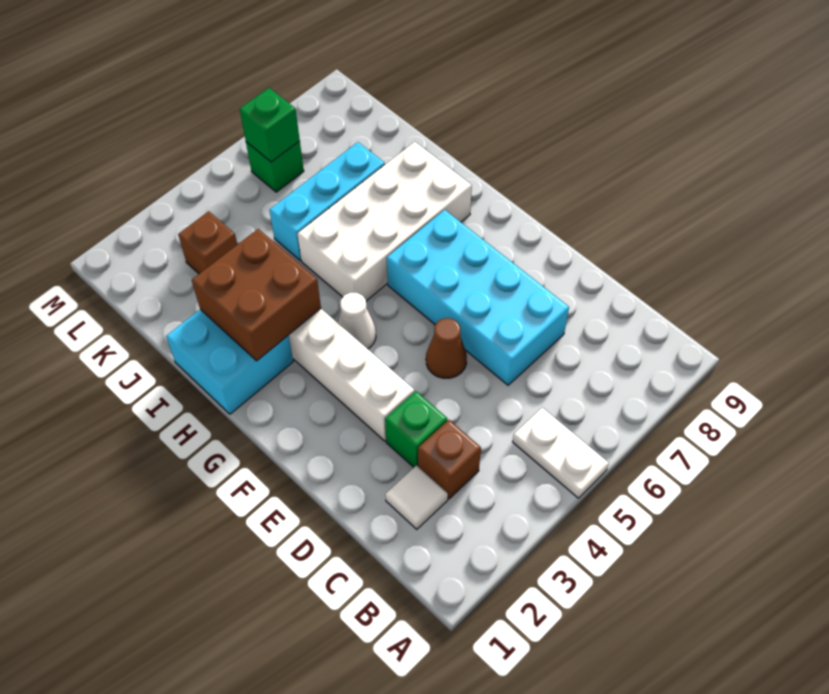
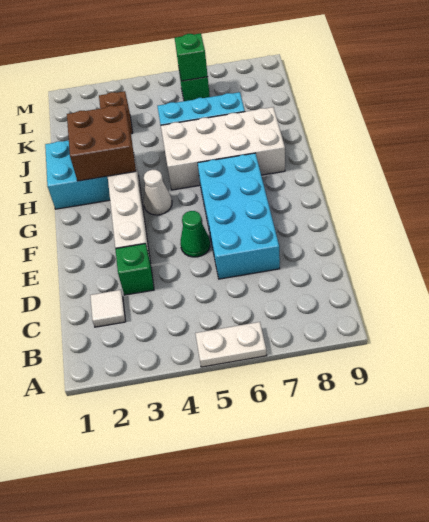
white 1x2 plate [513,408,609,498] -> white 1x2 plate turned to [195,322,267,367]
brown 1x1 brick [418,420,481,499] -> none
brown 1x1 cone [426,318,467,378] -> green 1x1 cone [180,211,210,257]

